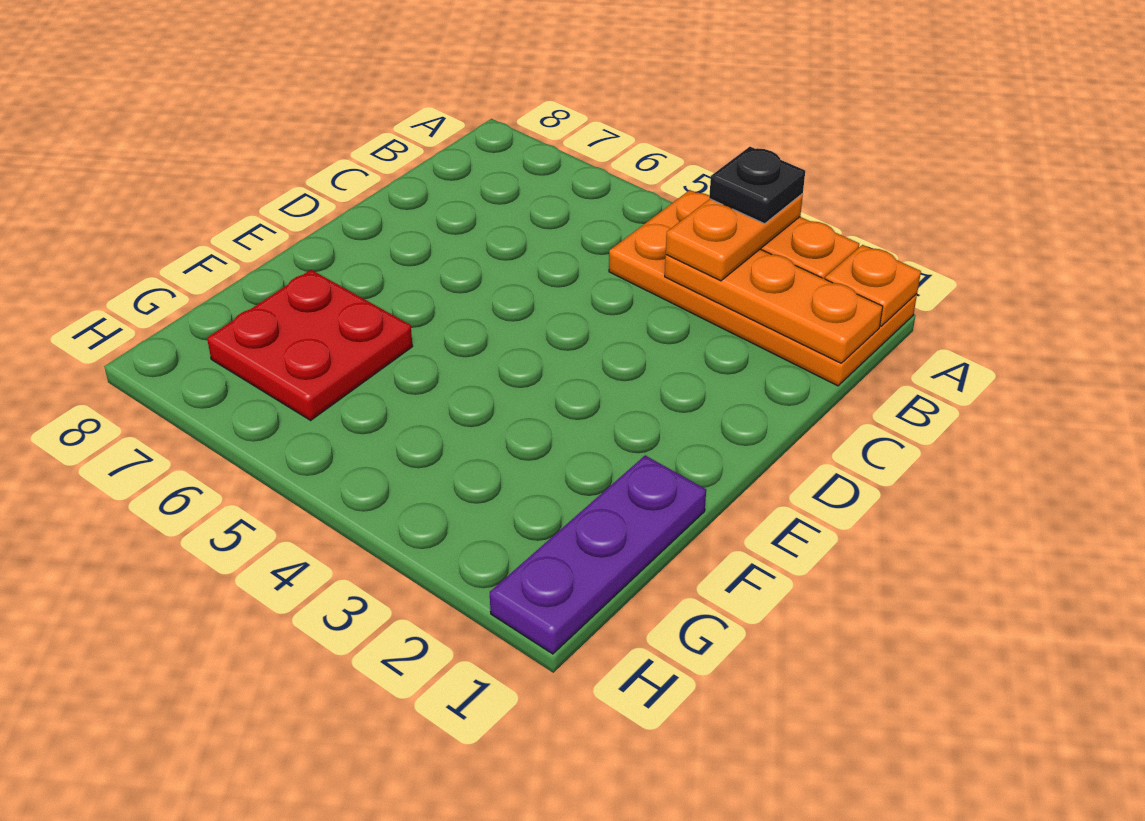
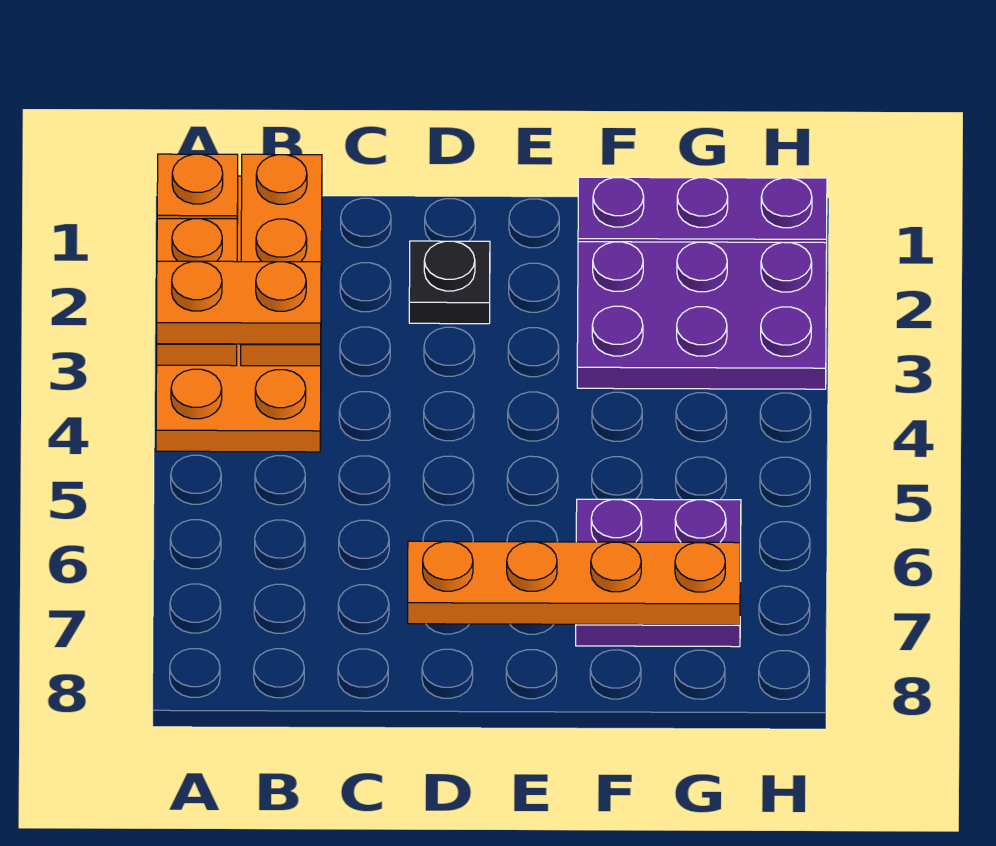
black 1x1 plate [709,147,805,224] -> black 1x1 plate moved to [409,241,490,324]
none -> orange 1x4 plate [408,541,740,625]
none -> purple 2x3 plate [577,242,827,389]
red 2x2 plate [207,270,413,420] -> purple 2x2 plate [576,499,741,647]

